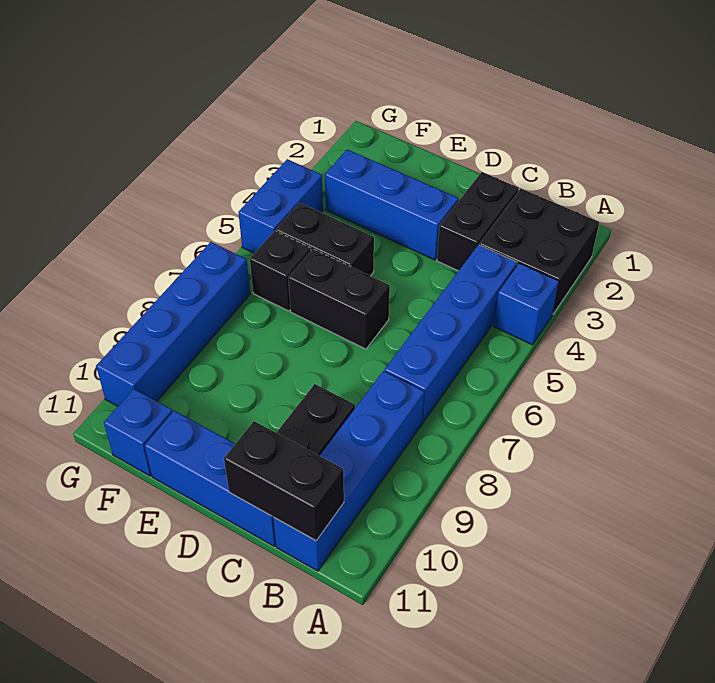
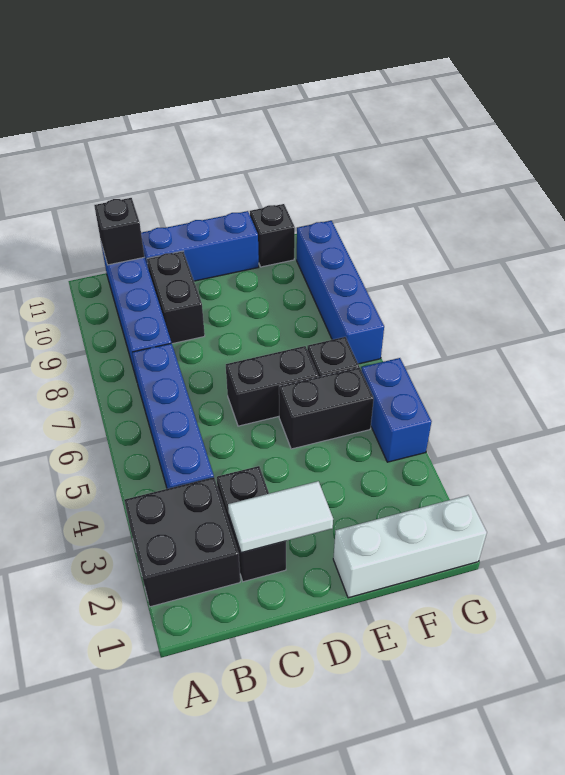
blue 1x1 brick [494,263,559,345] -> none
black 1x2 brick [224,421,344,541] -> black 1x1 brick [94,198,144,265]
none -> white 1x2 tile [228,481,333,553]
blue 1x3 brick [325,149,458,260] -> none
none -> white 1x3 brick [333,495,487,598]
blue 1x1 brick [104,389,173,476] -> black 1x1 brick [250,204,295,267]

